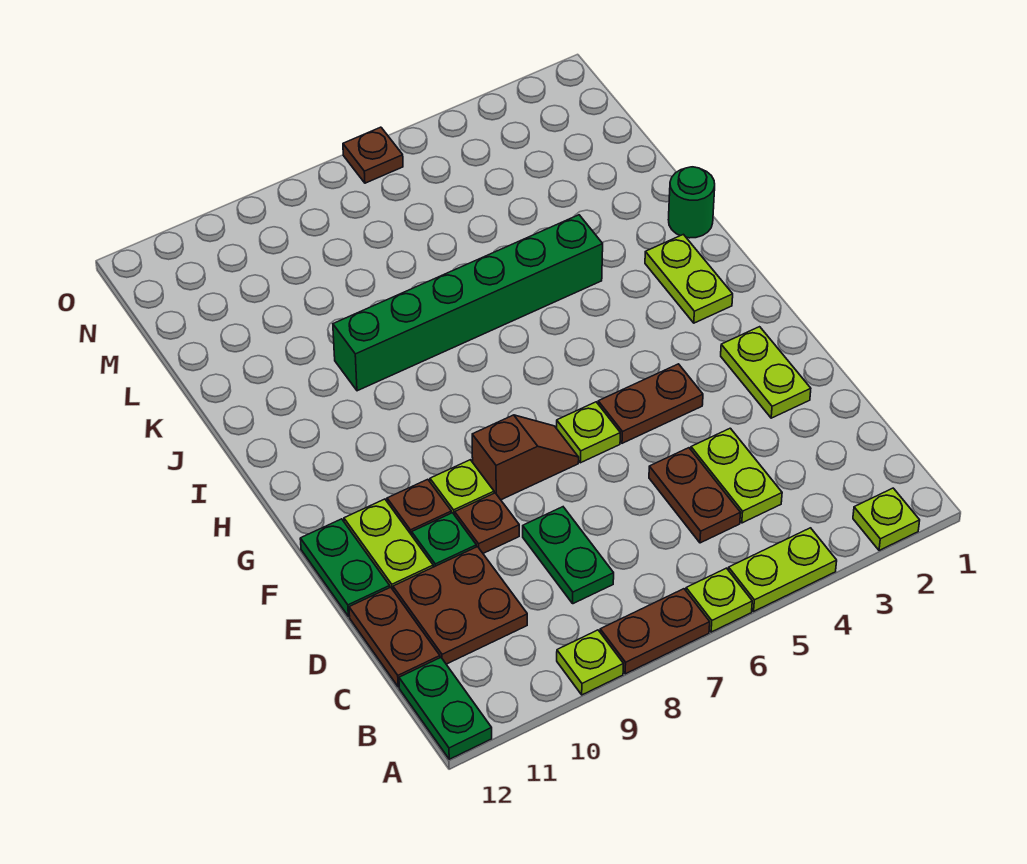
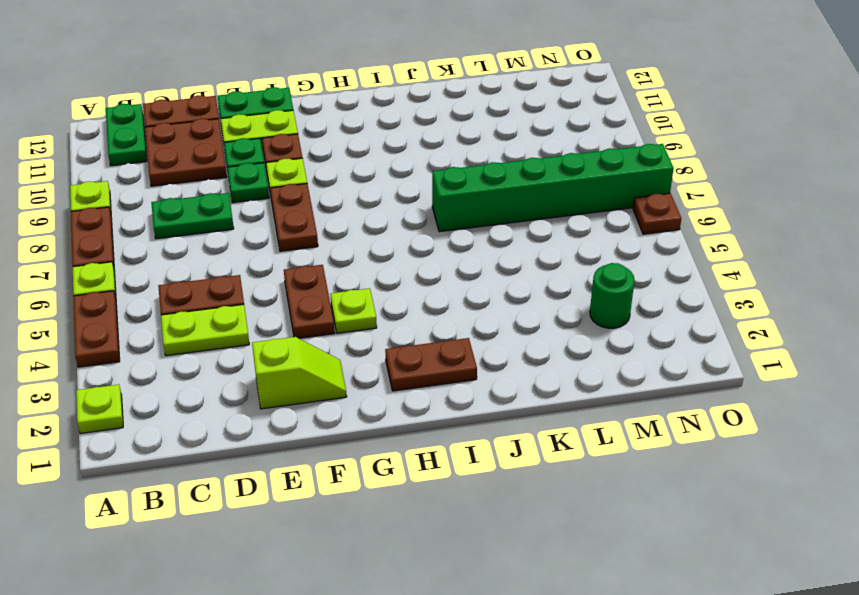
lime 1x2 plate [728,528,837,611] -> brown 1x2 plate [73,291,120,367]
green 1x2 plate [399,658,492,759] -> green 1x2 plate turned to [106,104,147,166]
lime 1x2 plate [721,327,811,418] -> lime 1x2 slope [252,337,347,409]
brown 1x1 plate [455,493,519,553] -> green 1x1 plate [227,163,269,203]
lime 1x1 plate [557,402,620,463] -> lime 1x1 plate moved to [331,288,377,333]
brown 1x2 slope [472,415,579,500] -> brown 1x2 plate [270,184,318,251]
lime 1x2 plate [645,234,733,323] -> brown 1x2 plate [385,338,477,391]
green 1x1 round brick [668,167,715,238] -> green 1x1 round brick moved to [590,263,635,328]
green 1x6 brick [333,215,603,391] -> green 1x6 brick turned to [432,144,674,232]

